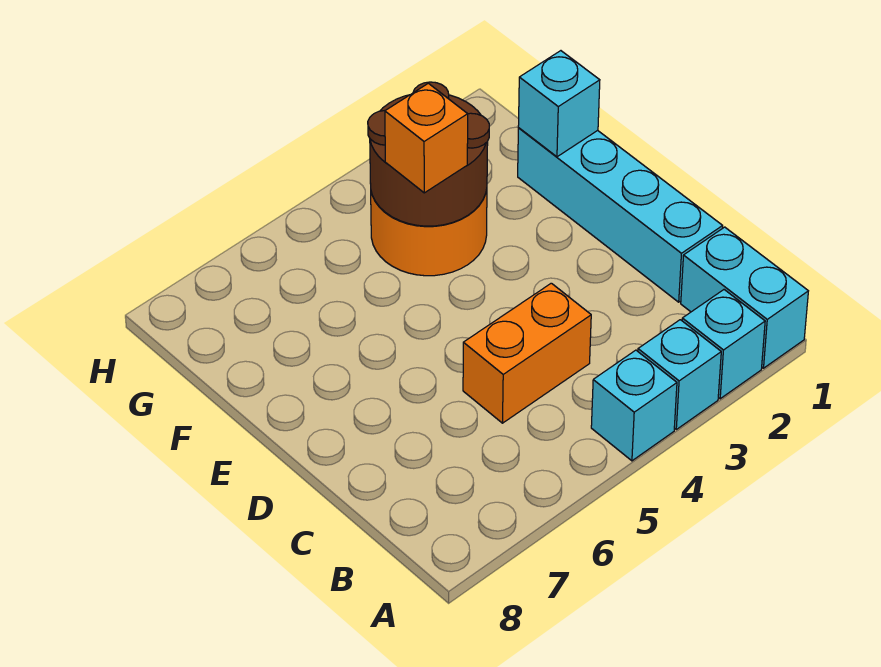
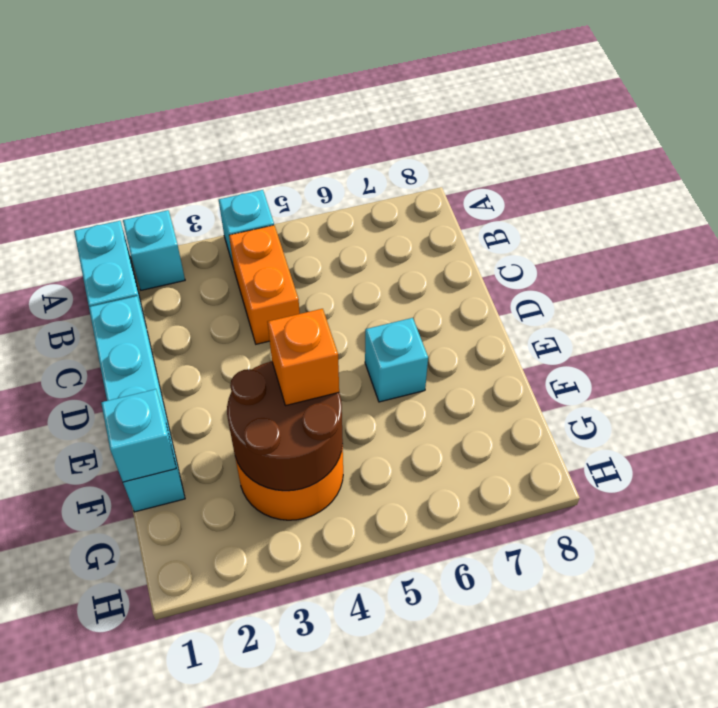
cyan 1x1 brick [638,320,721,429] -> cyan 1x1 brick moved to [365,318,428,402]
orange 1x2 brick [463,283,591,423] -> orange 1x2 brick turned to [229,225,300,344]

